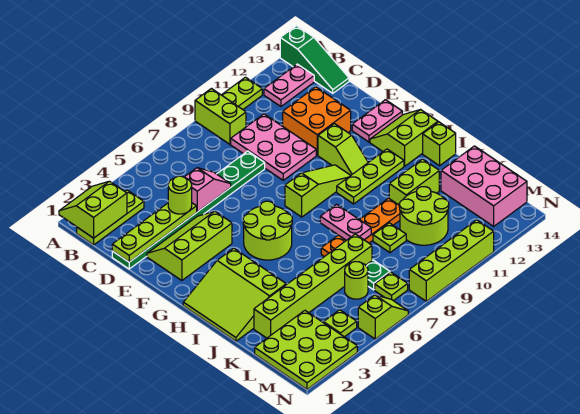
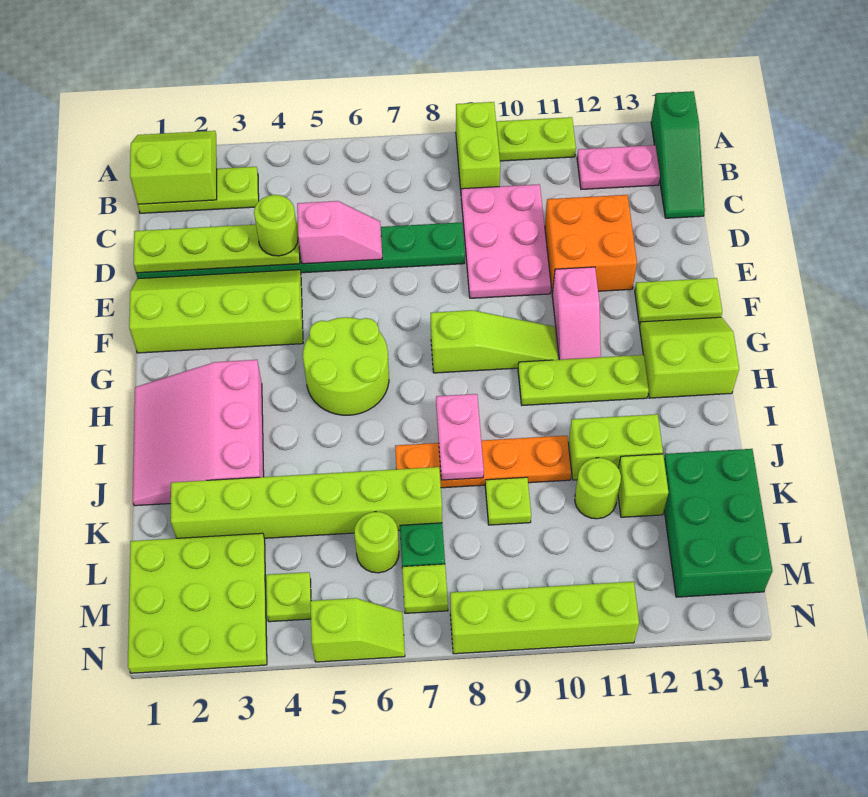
lime 2x3 slope [147,211,232,281] -> lime 2x4 slope [129,270,303,353]
lime 1x2 slope [318,124,368,175] -> pink 1x2 slope [552,267,601,360]
pink 1x2 plate [352,100,402,142] -> lime 1x2 plate [635,278,722,325]
lime 3x3 slope [183,248,286,341] -> pink 3x3 slope [133,360,264,506]
lime 1x1 brick [423,122,456,166] -> lime 1x1 brick moved to [618,454,669,517]
lime 2x2 round brick [399,187,449,245] -> lime 1x1 round brick [575,458,621,519]
pink 2x3 brick [441,146,527,226] -> green 2x3 brick [664,449,772,597]

